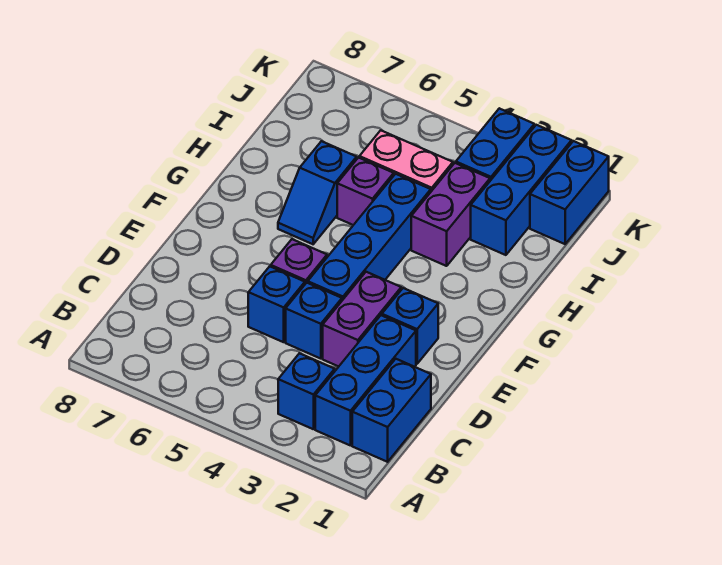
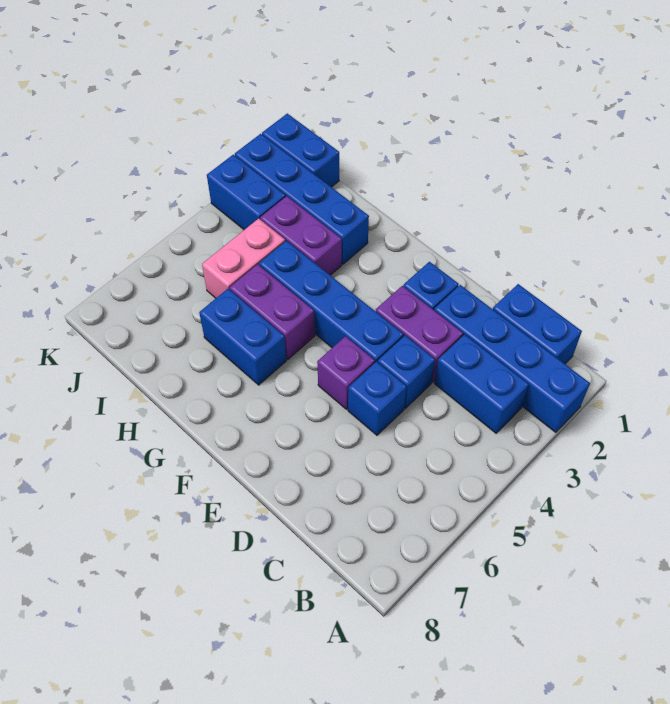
blue 1x3 brick [315,315,416,446] -> blue 1x4 brick [434,285,590,432]
blue 1x1 brick [278,353,335,429] -> blue 1x2 brick [434,334,529,433]
blue 1x2 slope [278,141,357,244] -> blue 1x2 brick [199,289,286,385]
purple 1x1 brick [337,158,394,225] -> purple 1x2 brick [230,264,315,359]
blue 1x3 brick [471,125,572,255] -> blue 1x4 brick [235,134,369,264]

